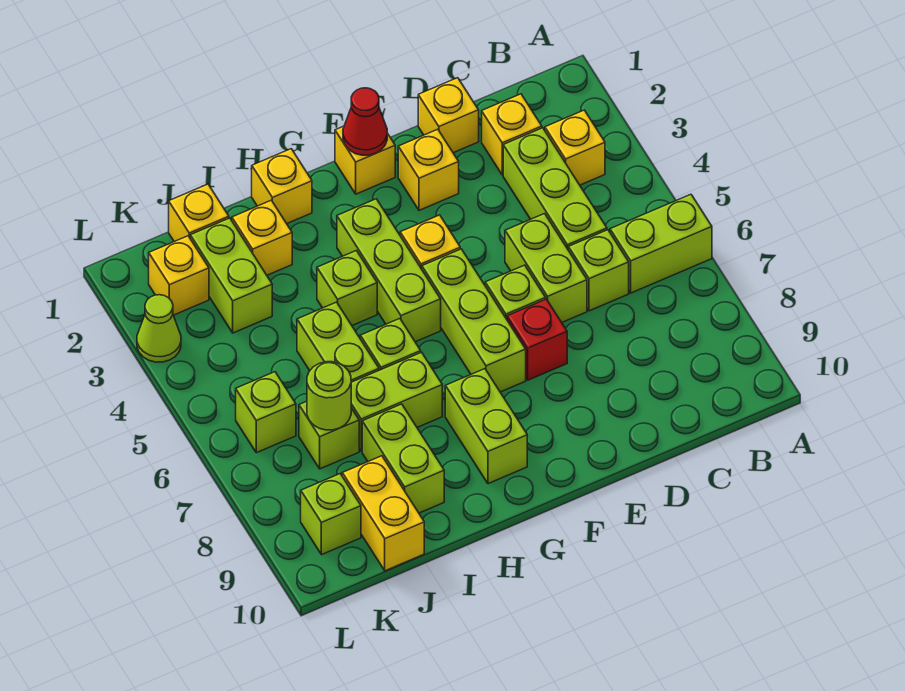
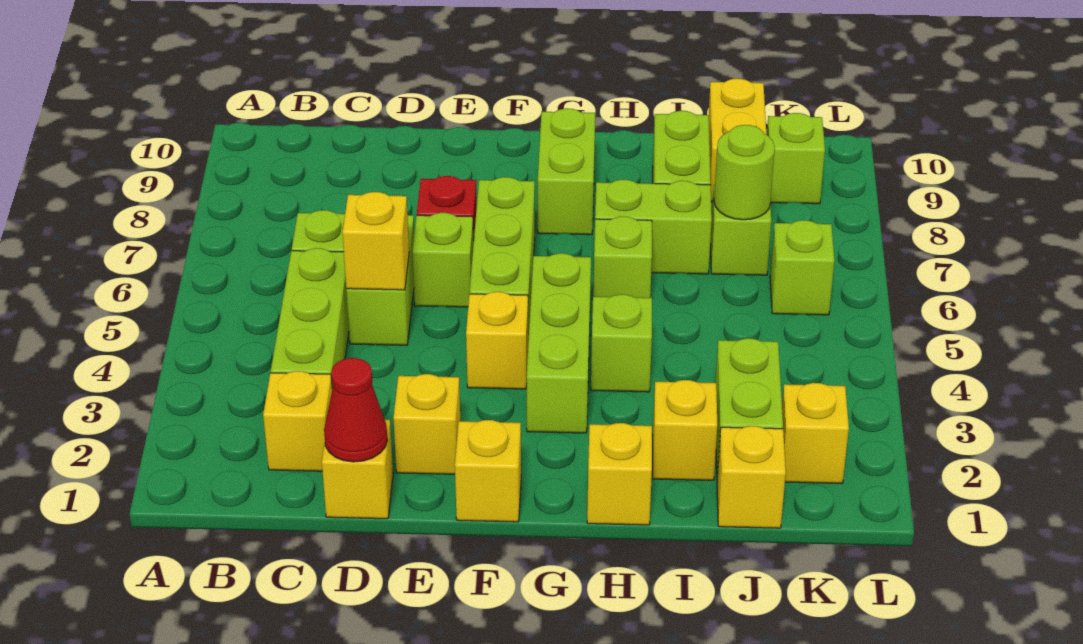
lime 1x2 brick [610,194,712,293] -> none
yellow 1x1 brick [545,110,605,185] -> yellow 1x1 brick moved to [342,192,409,290]
red 1x1 cone [343,88,387,155] -> red 1x1 cone moved to [324,358,388,462]
lime 1x2 brick [297,302,379,382] -> none
lime 1x1 cone [137,295,181,362] -> none

